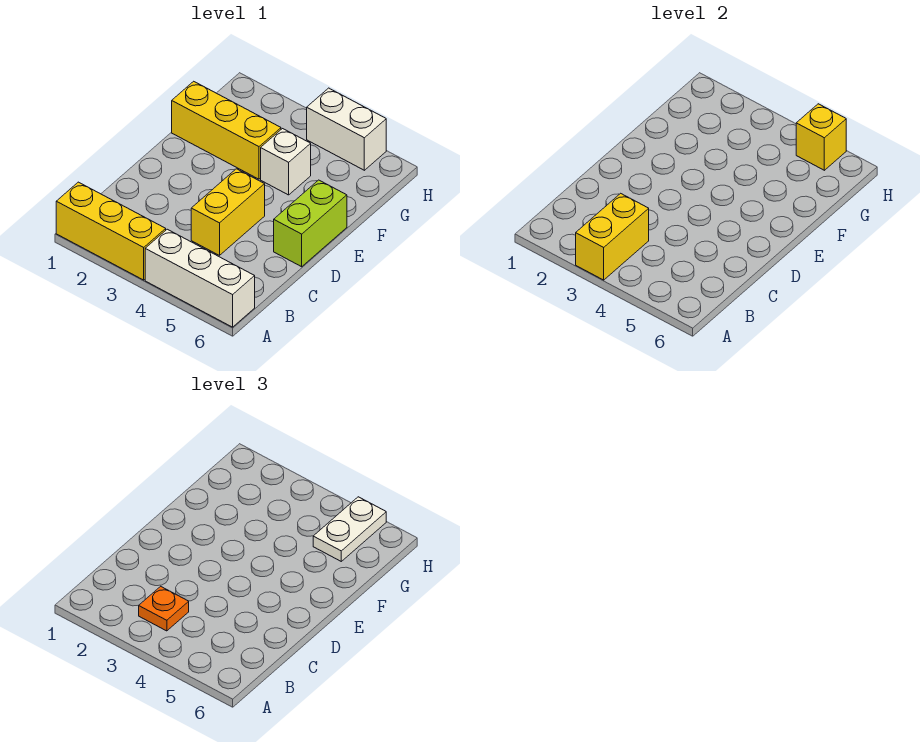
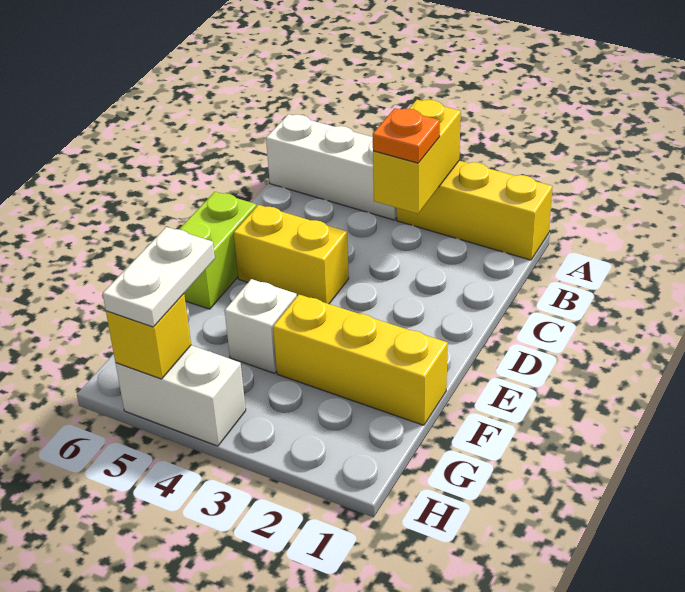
yellow 1x2 brick [191,169,265,255] -> yellow 1x2 brick turned to [234,205,349,304]

